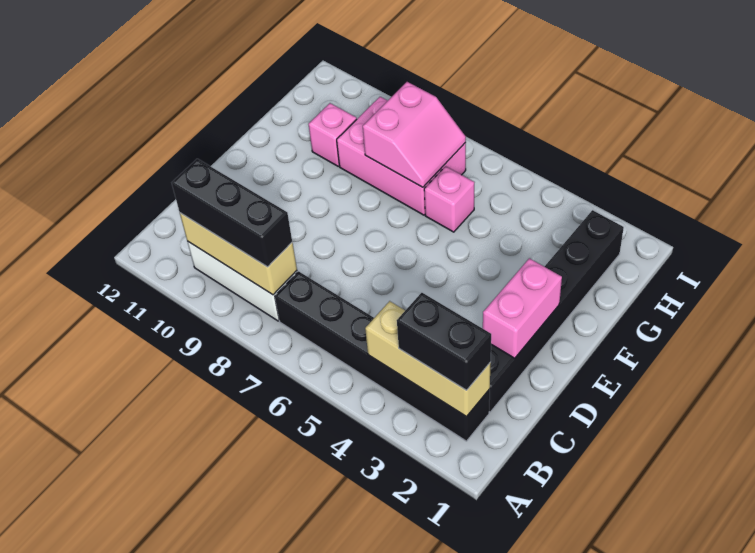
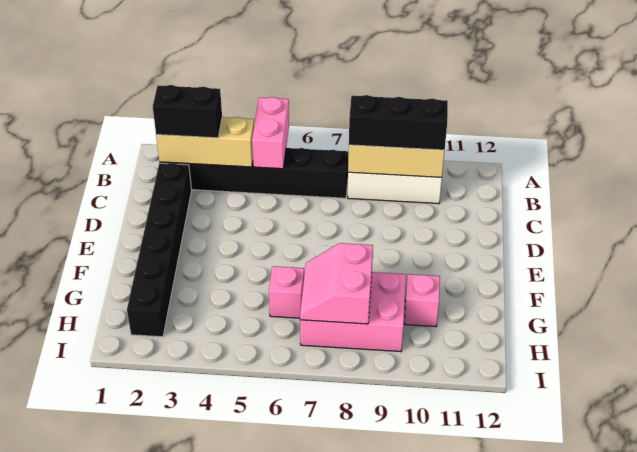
pink 1x2 brick [483,258,562,358] -> pink 1x2 brick moved to [252,97,289,169]

